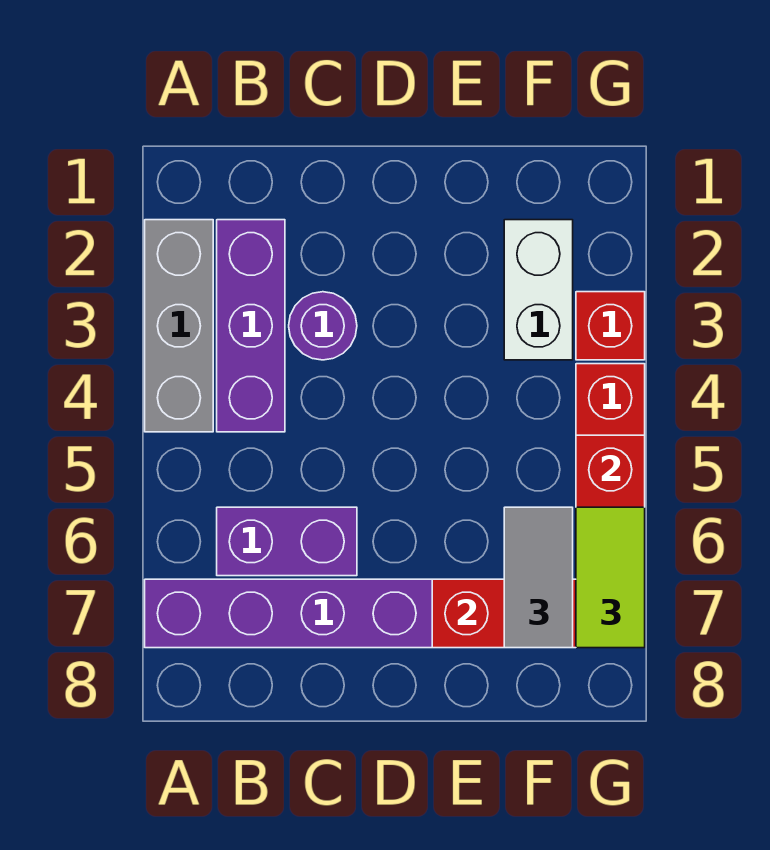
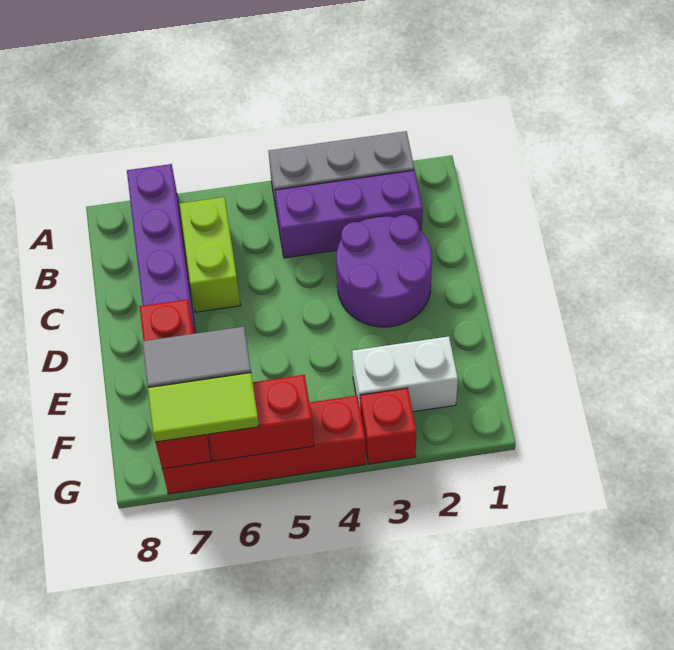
purple 1x2 brick [217,507,357,576] -> lime 1x2 brick [180,197,241,312]
purple 1x1 round brick [289,292,357,360] -> purple 2x2 round brick [336,215,432,327]

